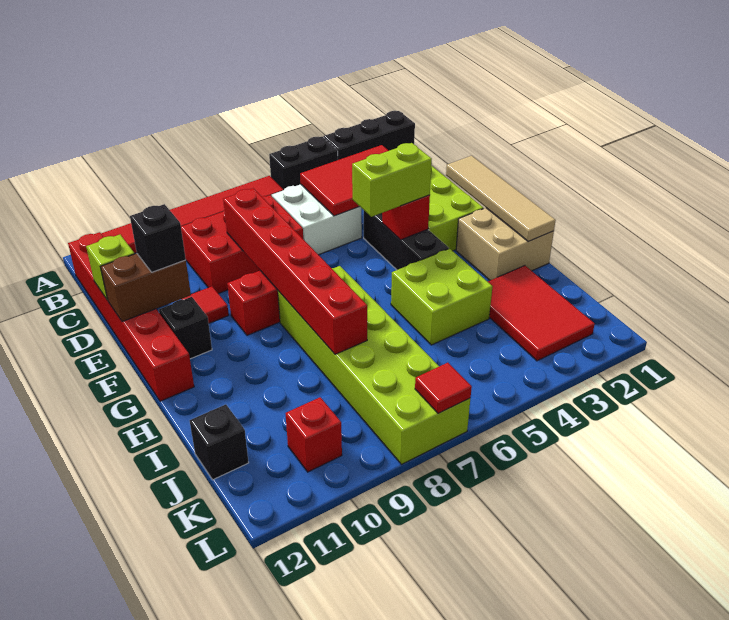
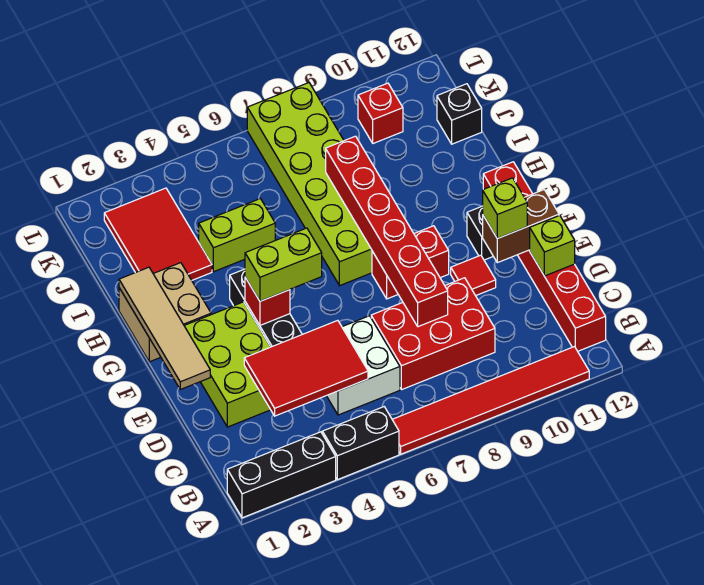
black 1x1 brick [130,204,186,272] -> lime 1x1 brick [483,178,527,239]
lime 2x2 brick [391,249,493,345] -> lime 1x2 brick [199,199,275,272]
red 1x1 tile [415,363,472,414] -> none

